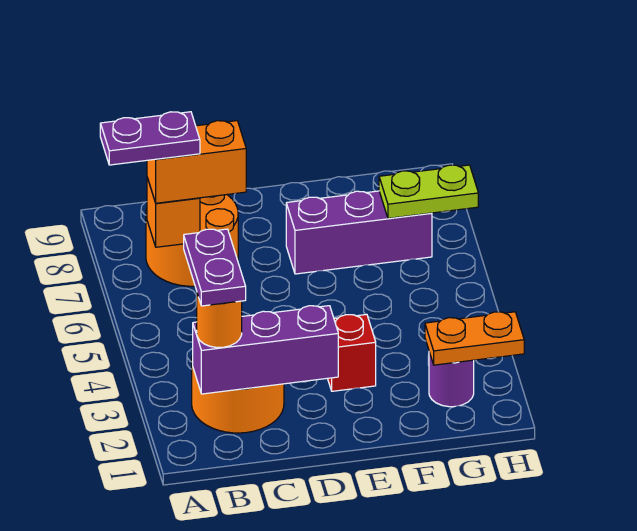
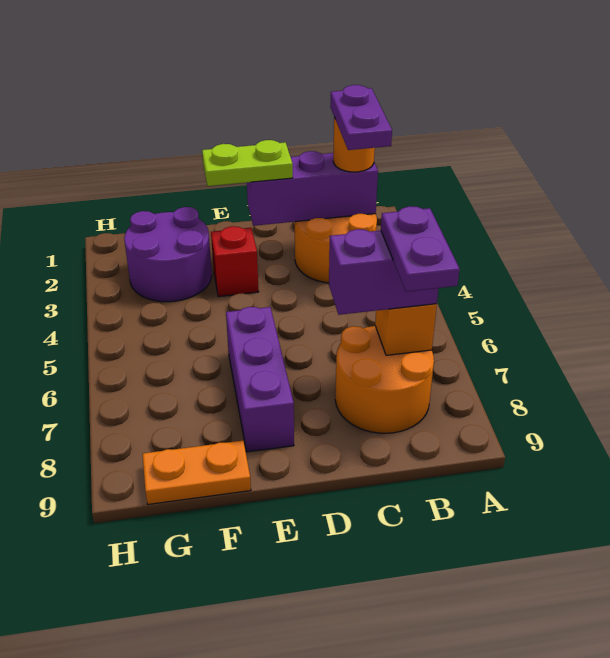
purple 1x2 plate [100,112,200,165] -> purple 1x2 plate turned to [381,206,460,292]
orange 1x2 brick [147,121,246,203] -> purple 1x2 brick [329,229,438,315]
purple 1x3 brick [286,191,432,274] -> purple 1x3 brick turned to [226,307,294,452]
purple 1x1 round brick [429,352,474,407] -> purple 2x2 round brick [124,207,212,302]
orange 1x2 plate [425,312,524,365] -> orange 1x2 plate moved to [143,441,251,504]
lime 1x2 plate [379,165,478,218] -> lime 1x2 plate moved to [202,140,293,186]

